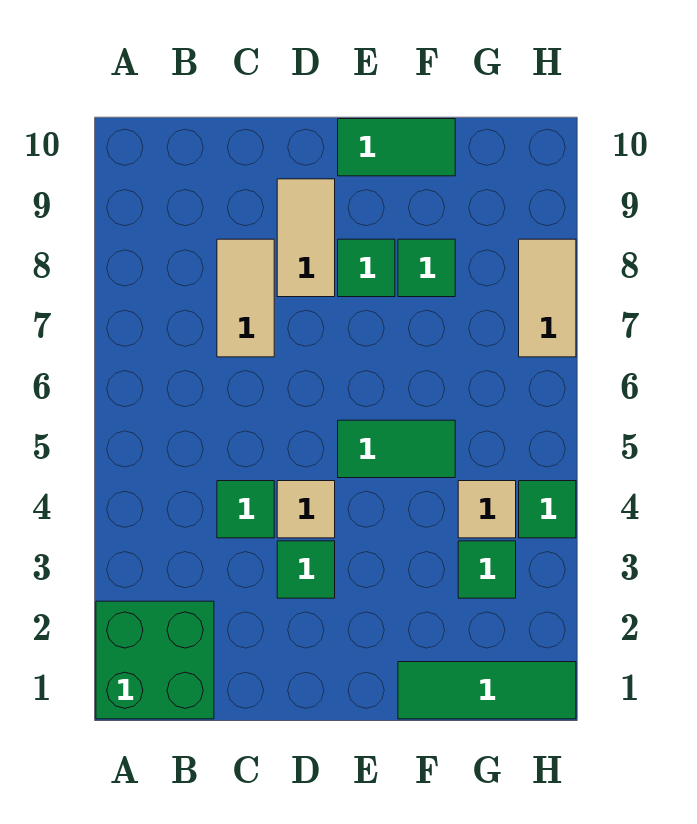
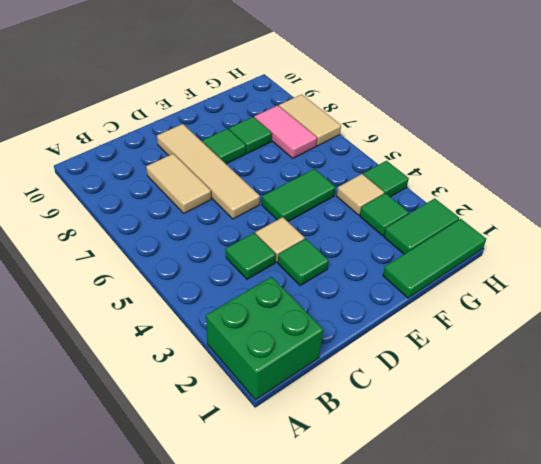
tan 1x2 tile [277,179,335,297] -> tan 1x4 tile [157,124,260,219]
green 1x2 tile [338,119,455,176] -> green 1x2 tile moved to [384,198,459,254]
none -> pink 1x2 tile [254,105,317,158]

